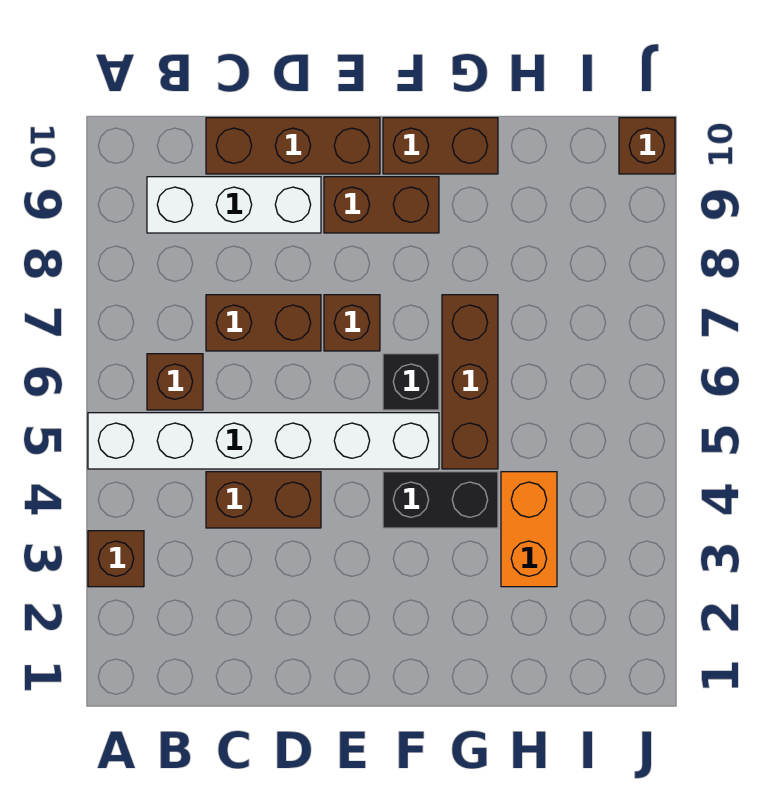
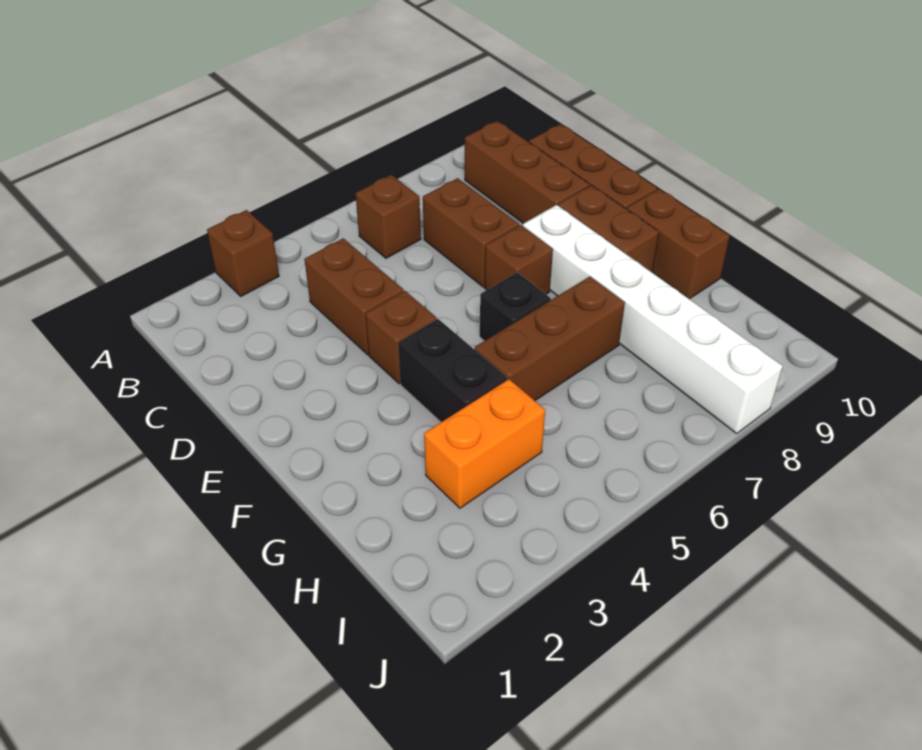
white 1x6 brick [88,413,439,469] -> white 1x6 brick moved to [523,205,783,434]
white 1x3 brick [147,177,321,233] -> brown 1x3 brick [465,121,590,224]
brown 1x1 brick [619,118,675,174] -> brown 1x1 brick moved to [365,291,437,384]

